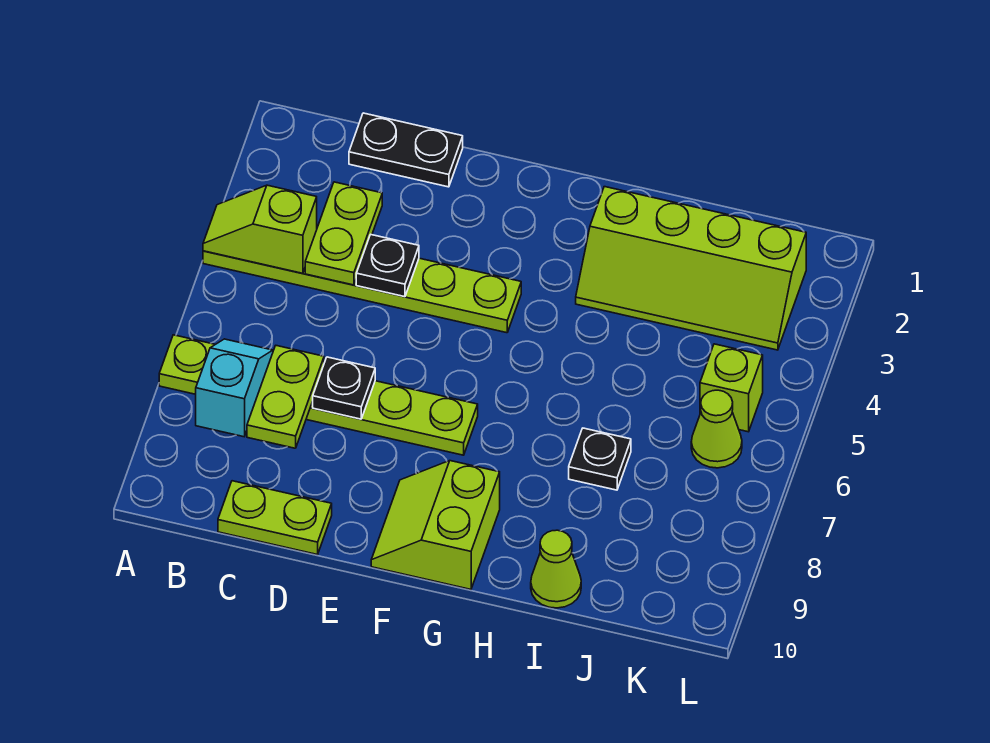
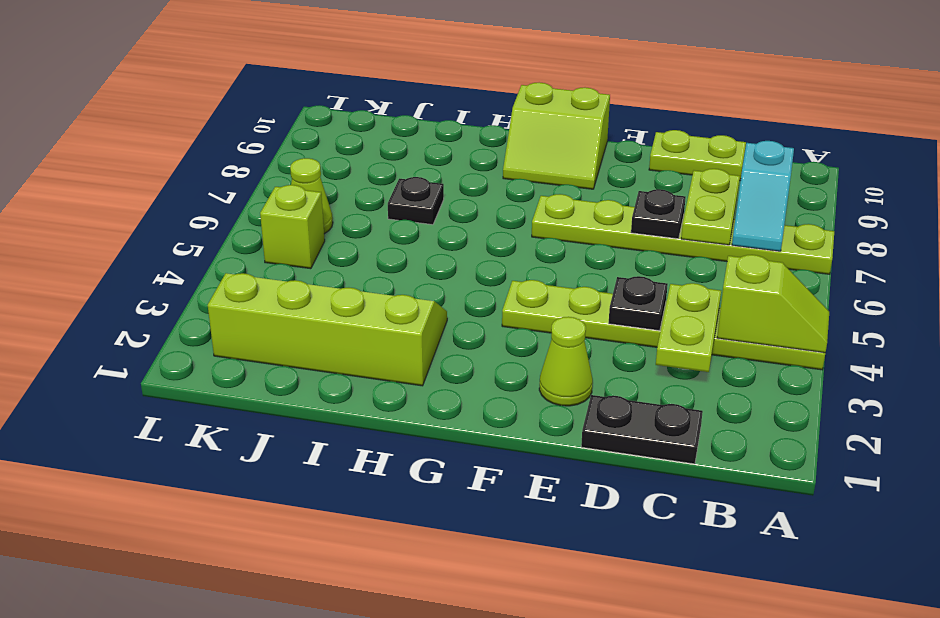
lime 2x2 slope [371,461,500,589] -> lime 2x2 slope turned to [503,83,610,189]
lime 1x1 cone [531,530,581,608] -> lime 1x1 cone moved to [539,317,593,406]

